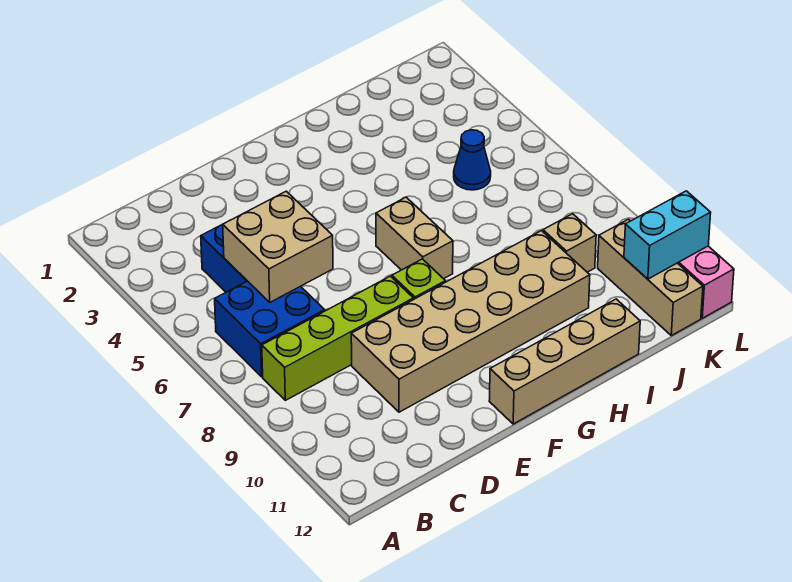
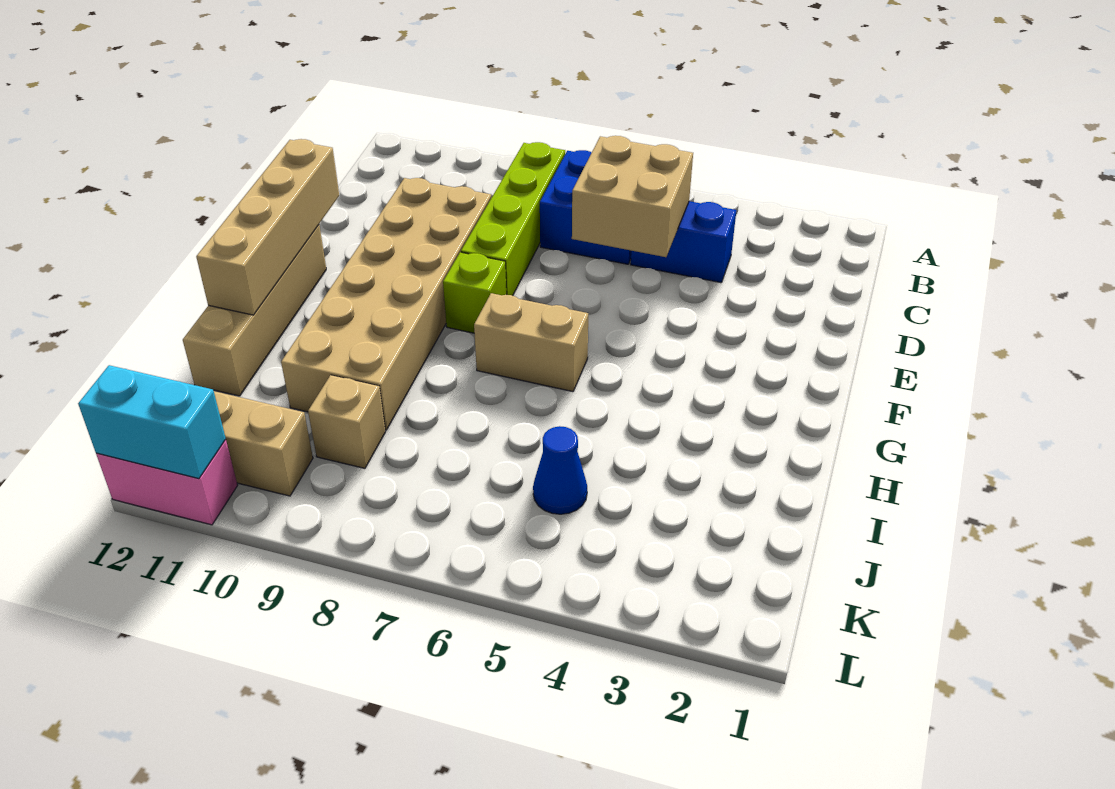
none -> tan 1x4 brick [196,139,339,315]
cyan 1x2 brick [624,191,711,279] -> cyan 1x2 brick turned to [78,365,226,479]

